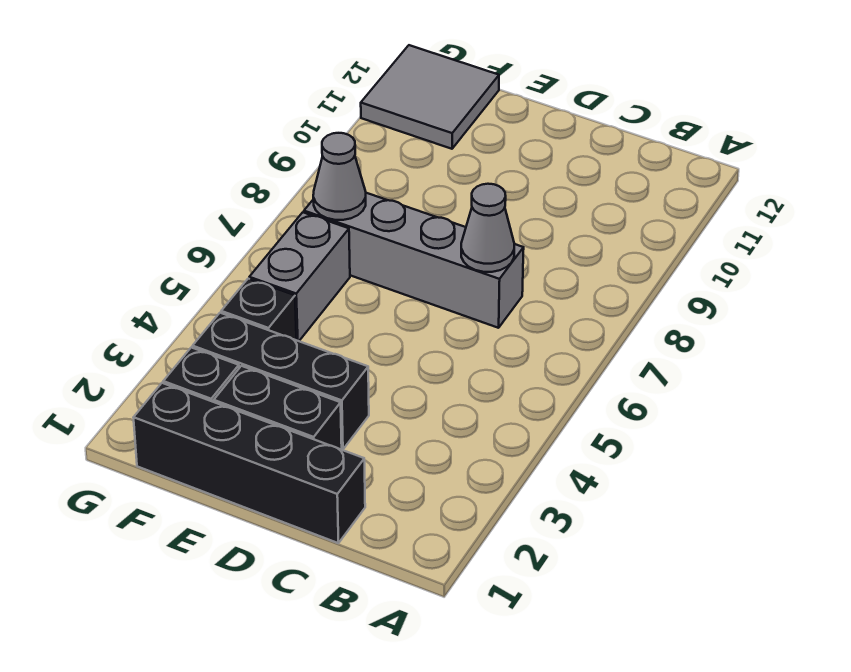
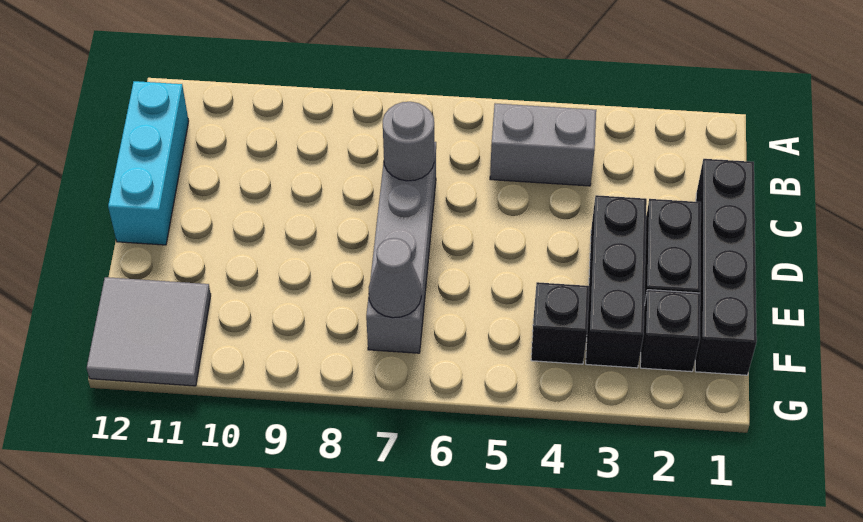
none -> cyan 1x3 brick [108,81,189,245]
grey 1x1 cone [461,184,514,272] -> grey 1x1 round brick [383,102,434,181]
grey 1x2 brick [249,212,350,341] -> grey 1x2 brick moved to [490,103,596,186]

